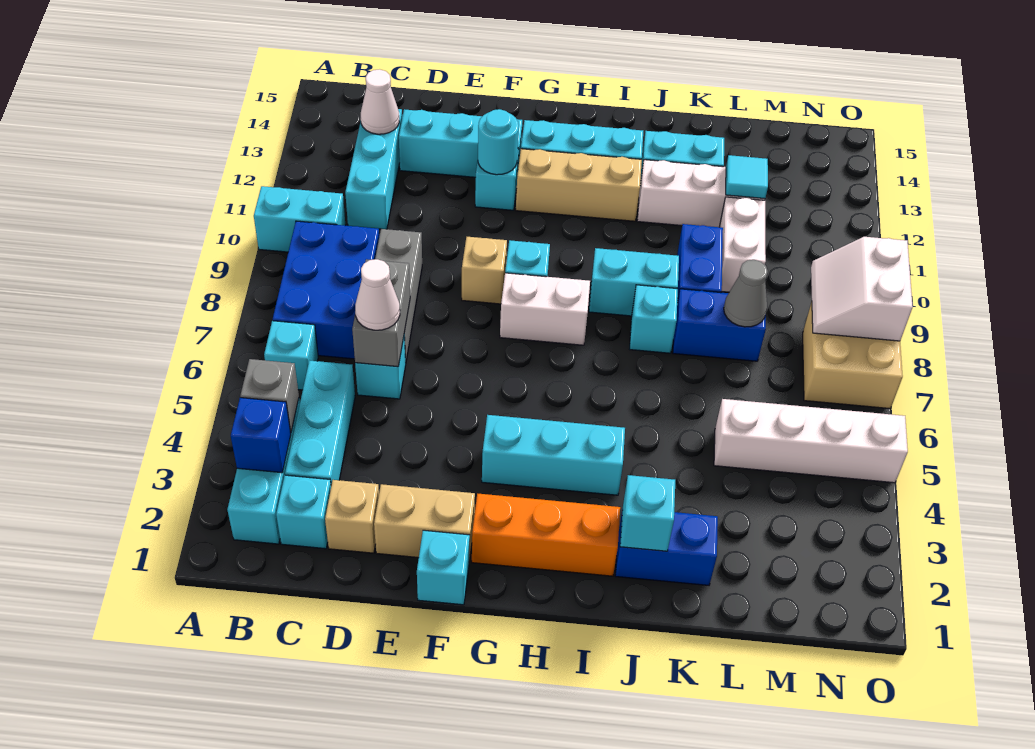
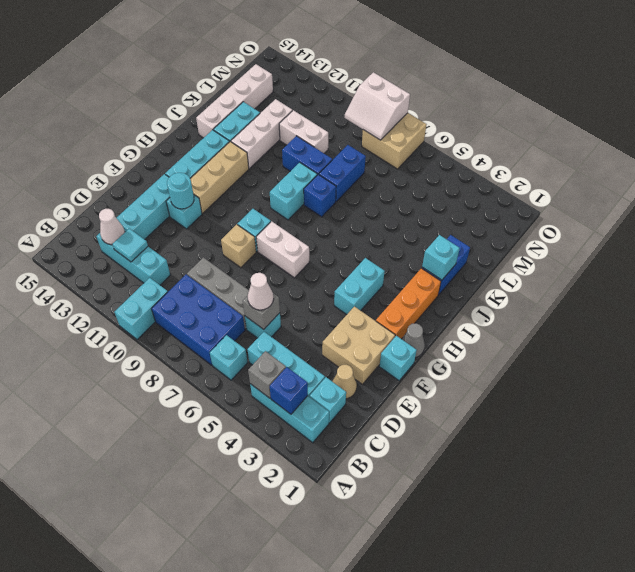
tan 1x1 brick [325,480,379,553] -> tan 1x1 cone [332,365,357,399]
grey 1x2 brick [352,259,410,367] -> grey 1x1 brick [243,293,280,329]
tan 1x2 brick [374,484,475,561] -> tan 2x2 brick [322,307,395,384]
cyan 1x3 brick [482,415,625,495] -> cyan 1x2 brick [334,258,385,315]
white 1x2 brick [500,273,590,345] -> white 1x2 brick turned to [256,221,309,278]
cyan 1x1 brick [630,285,678,353] -> blue 1x1 brick [304,175,336,217]
white 1x4 brick [714,399,908,483] -> white 1x4 brick moved to [196,64,273,138]
grey 1x1 cone [724,260,768,327] -> grey 1x1 cone moved to [402,323,425,358]
cyan 1x1 tile [726,155,768,199] -> cyan 1x1 tile moved to [112,228,148,262]

